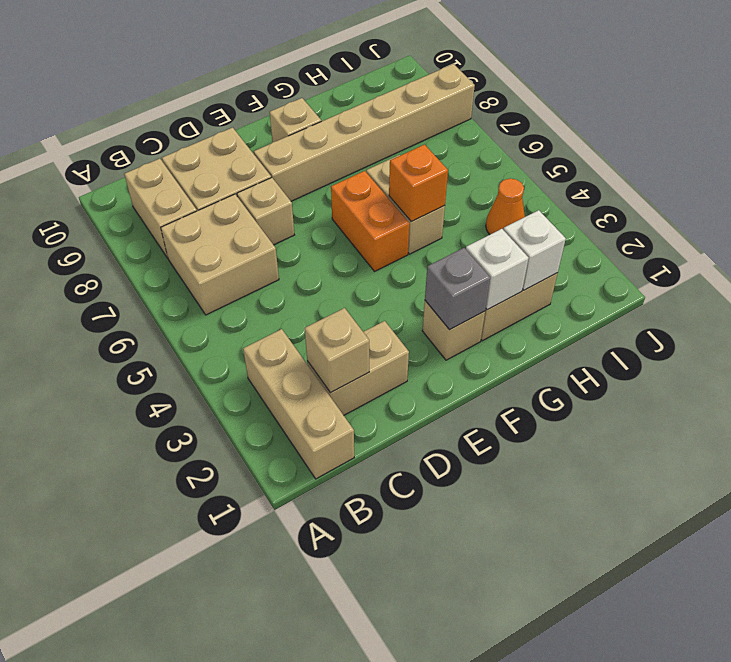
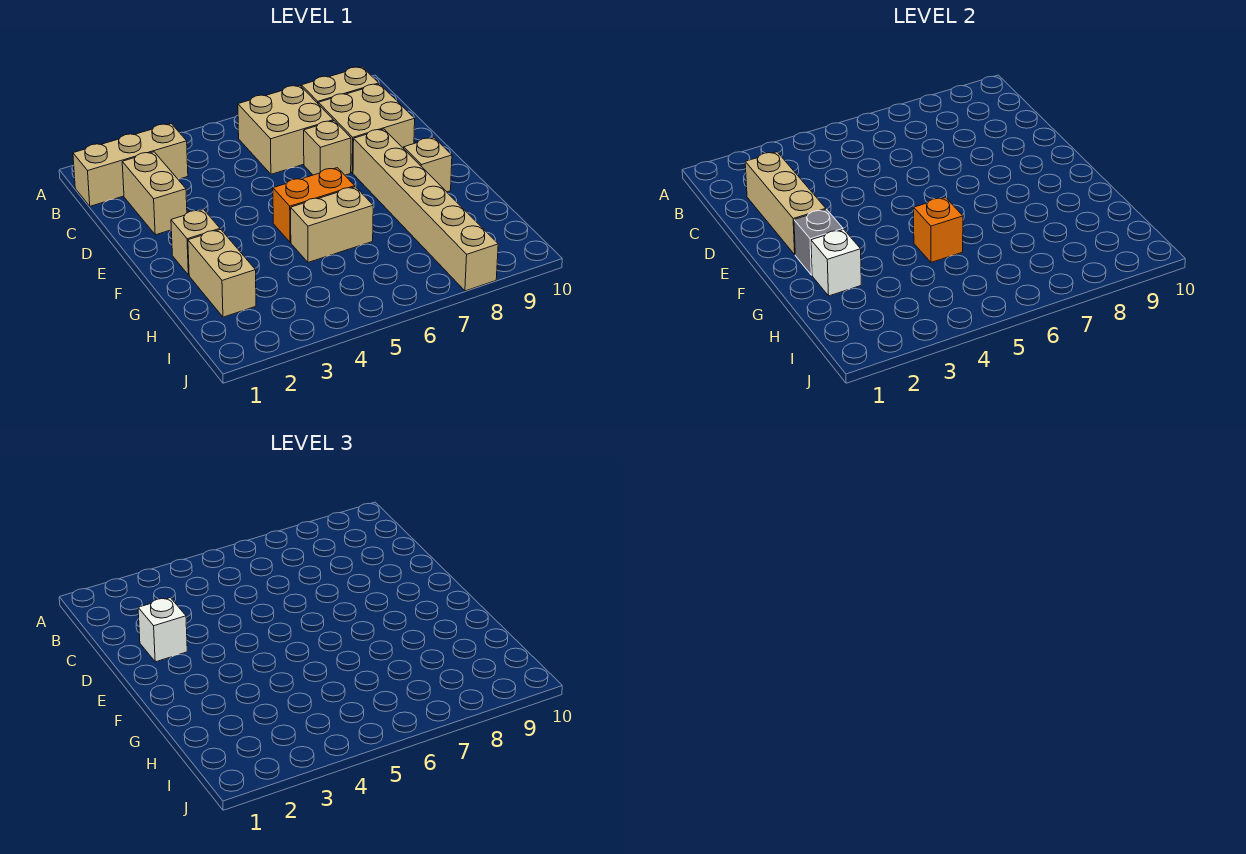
tan 1x1 brick [305,308,369,393] -> tan 1x3 brick [745,152,826,255]
white 1x1 brick [504,210,566,290] -> white 1x1 brick moved to [138,598,187,662]
orange 1x1 cone [486,179,525,235] -> none

